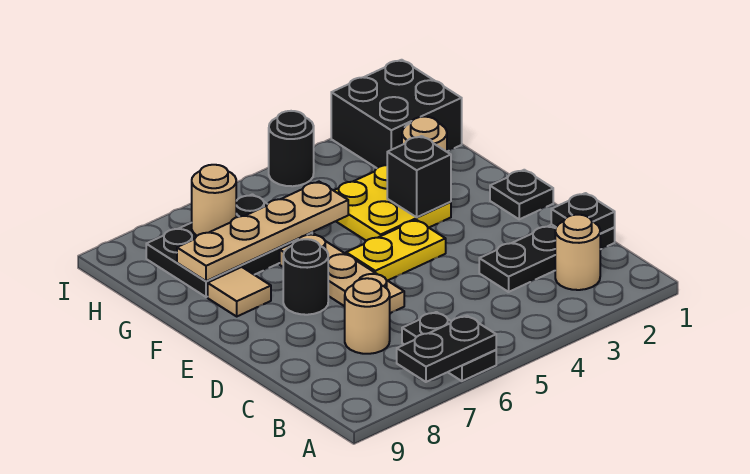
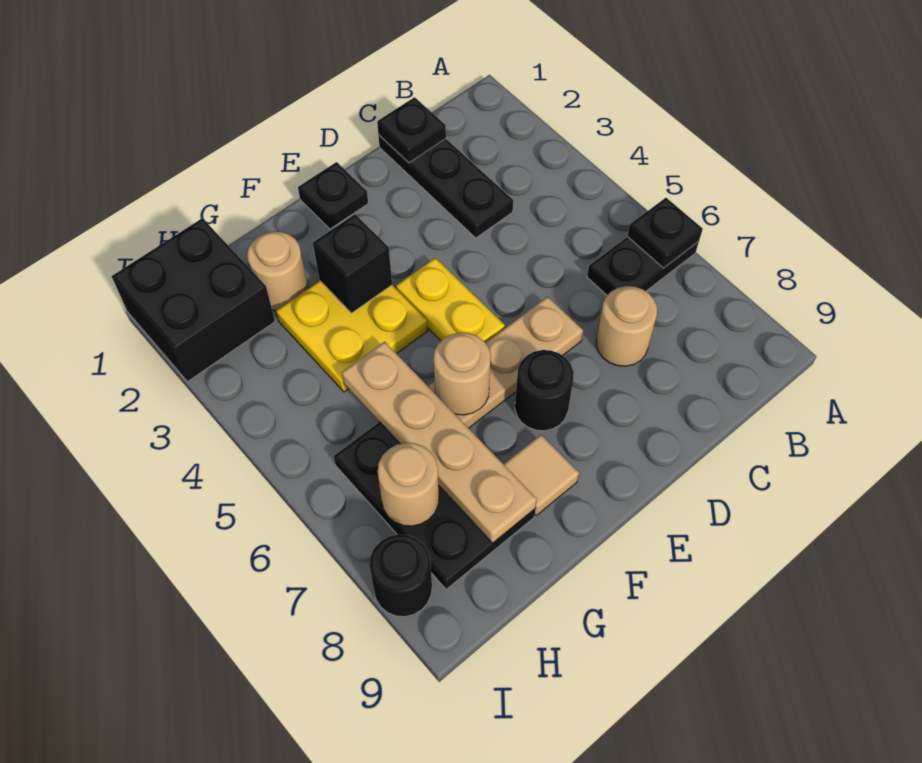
black 1x2 plate [397,316,496,382] -> black 1x1 plate [627,198,703,268]
tan 1x1 round brick [555,215,600,290] -> tan 1x1 round brick moved to [434,333,491,415]
black 1x1 round brick [269,111,314,186] -> black 1x1 round brick moved to [369,535,432,617]

